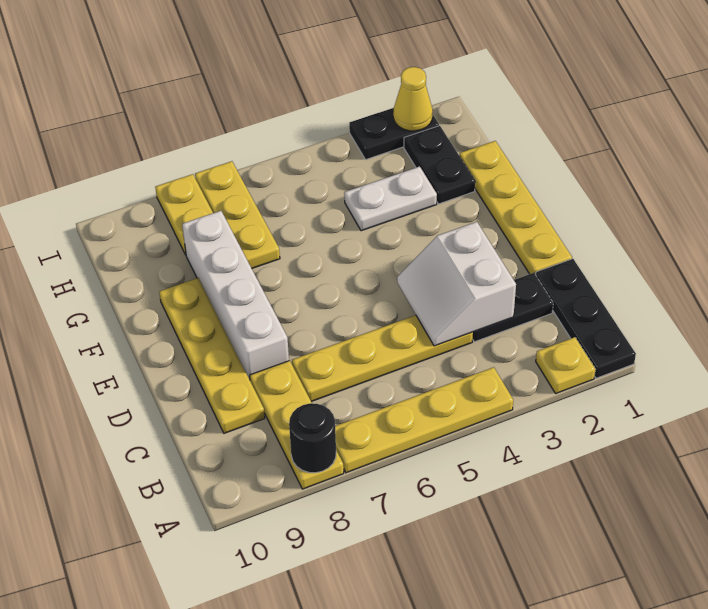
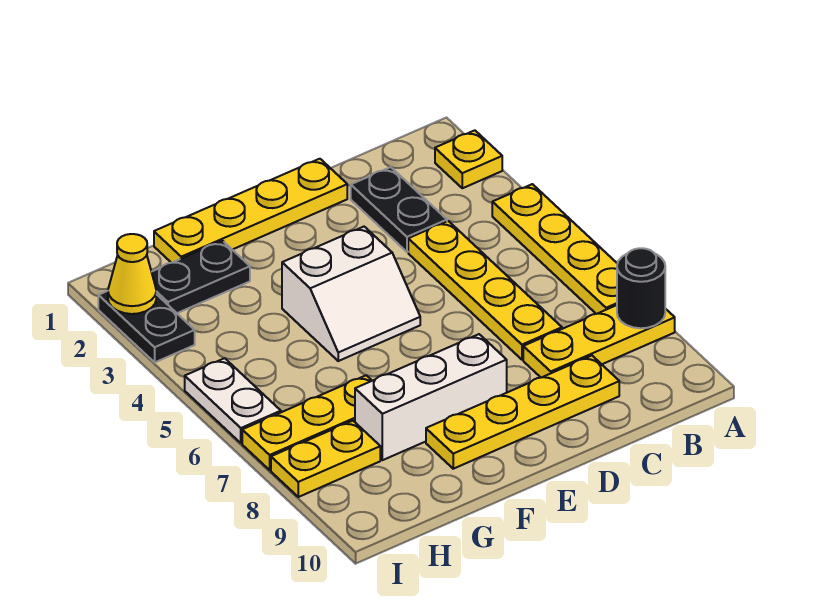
black 1x3 plate [536,259,636,378] -> none
white 2x2 slope [397,222,516,346] -> white 2x2 slope moved to [282,227,420,361]
white 1x4 brick [182,211,289,380] -> white 1x3 brick [355,334,507,460]
white 1x2 plate [344,166,437,231] -> white 1x2 plate moved to [185,358,281,443]

